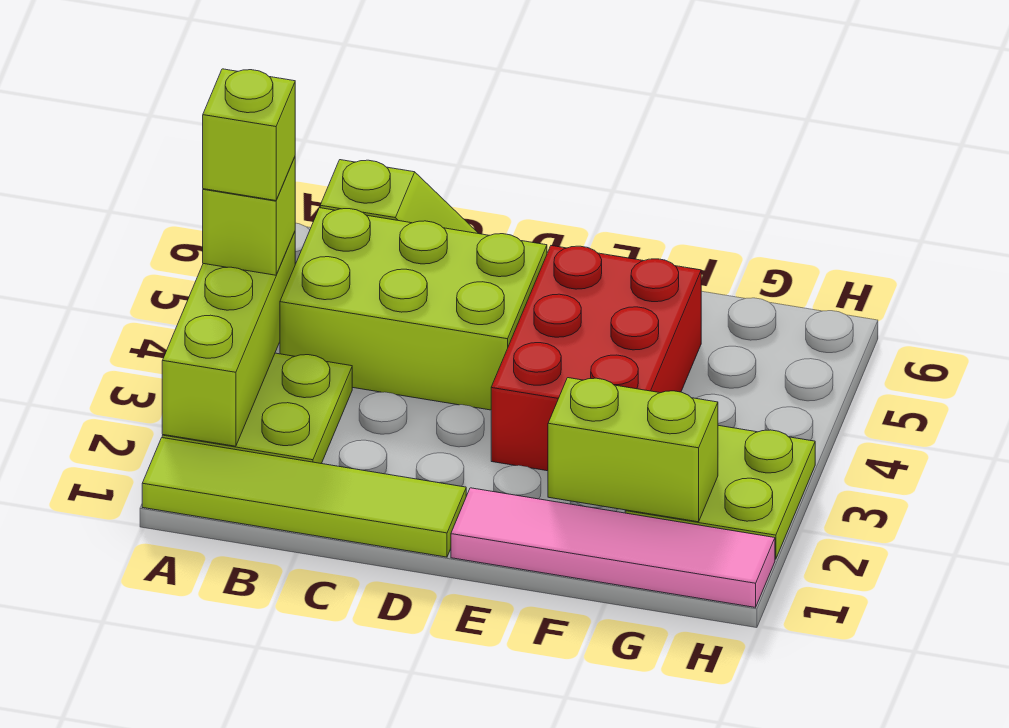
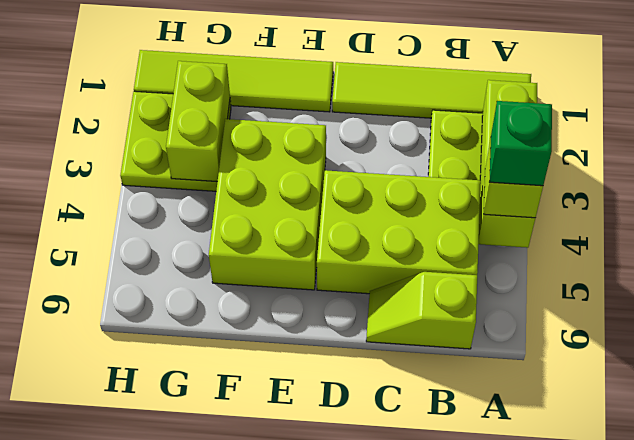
lime 1x1 brick [203,69,295,201] -> green 1x1 brick [489,101,552,186]
pink 1x4 tile [451,488,775,607] -> lime 1x4 tile [134,50,333,112]
red 2x3 brick [491,246,701,471] -> lime 2x3 brick [209,119,326,290]
lime 1x2 brick [548,378,718,522] -> lime 1x2 brick turned to [166,61,230,182]

